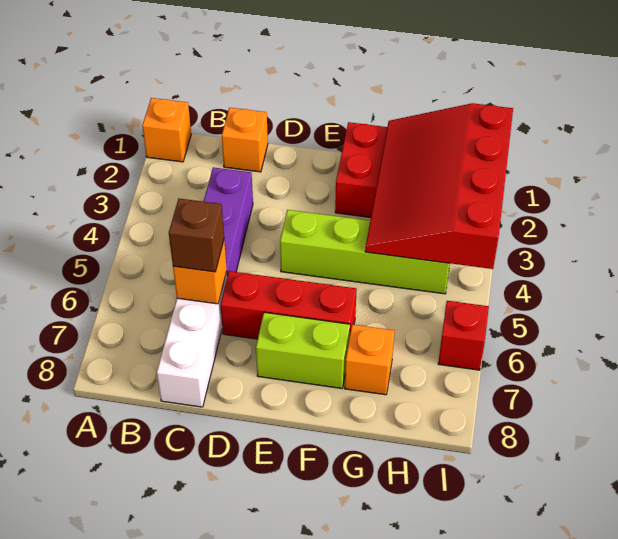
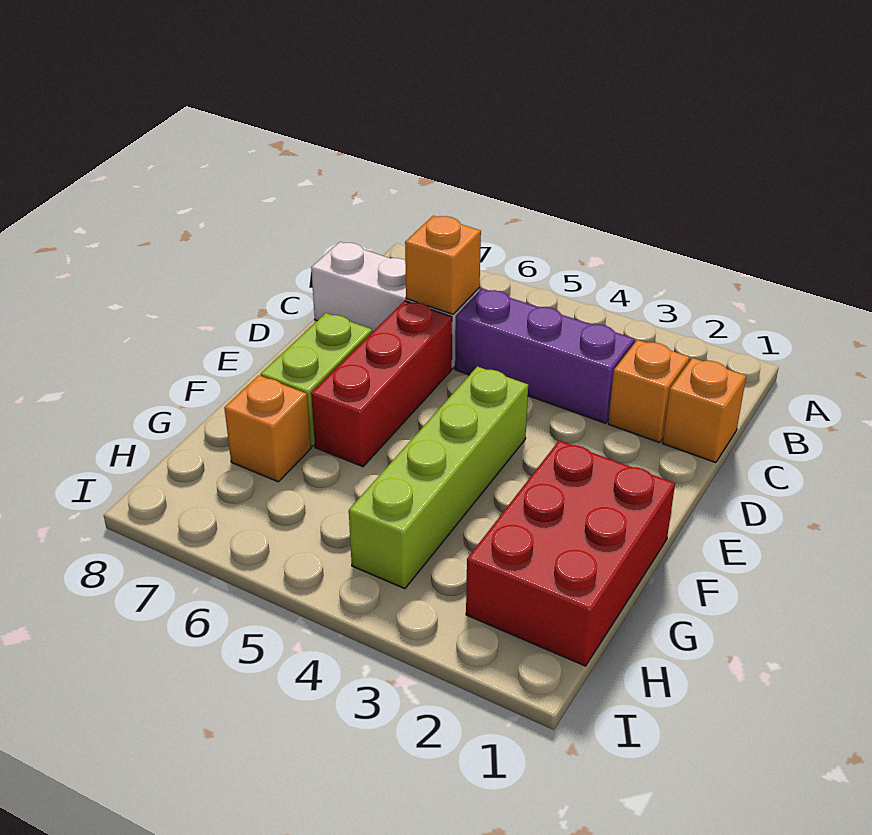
orange 1x1 brick [142,98,191,162] -> orange 1x1 brick moved to [608,340,690,443]
brown 1x1 brick [169,199,224,272] -> none
red 3x4 slope [365,103,513,269] -> none
red 1x1 brick [438,301,489,370] -> none

